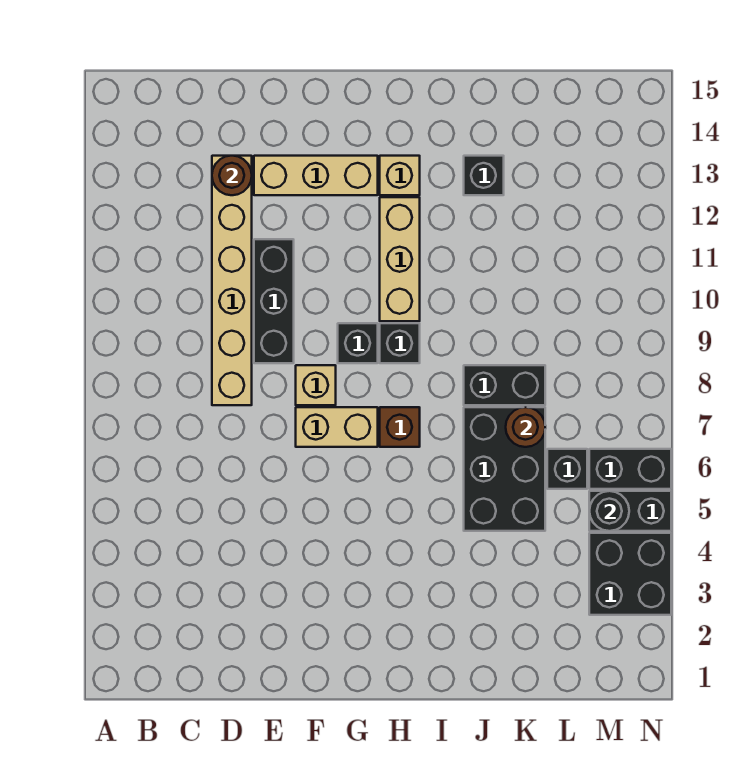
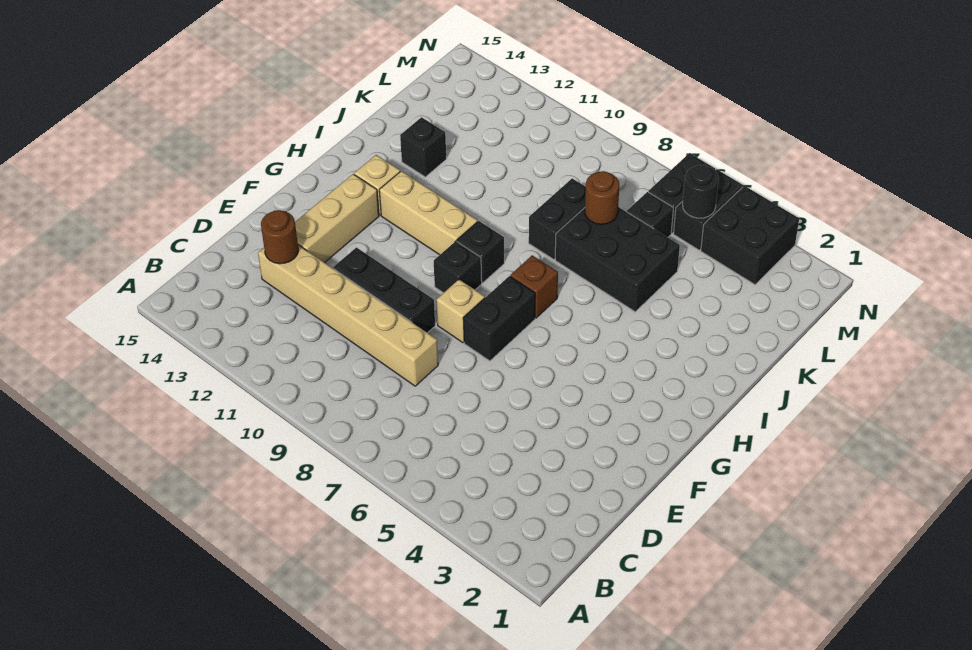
tan 1x2 brick [296,407,378,447] -> black 1x2 brick [463,276,535,361]

